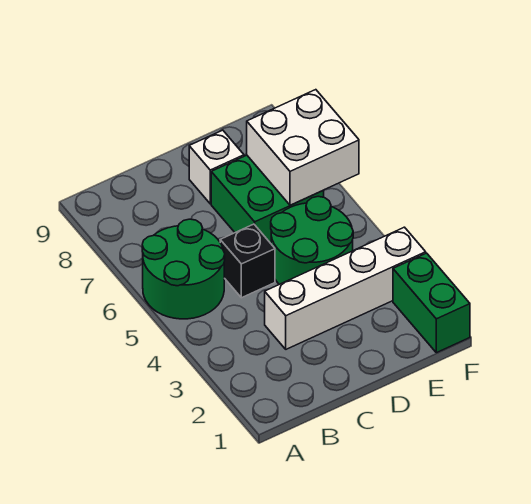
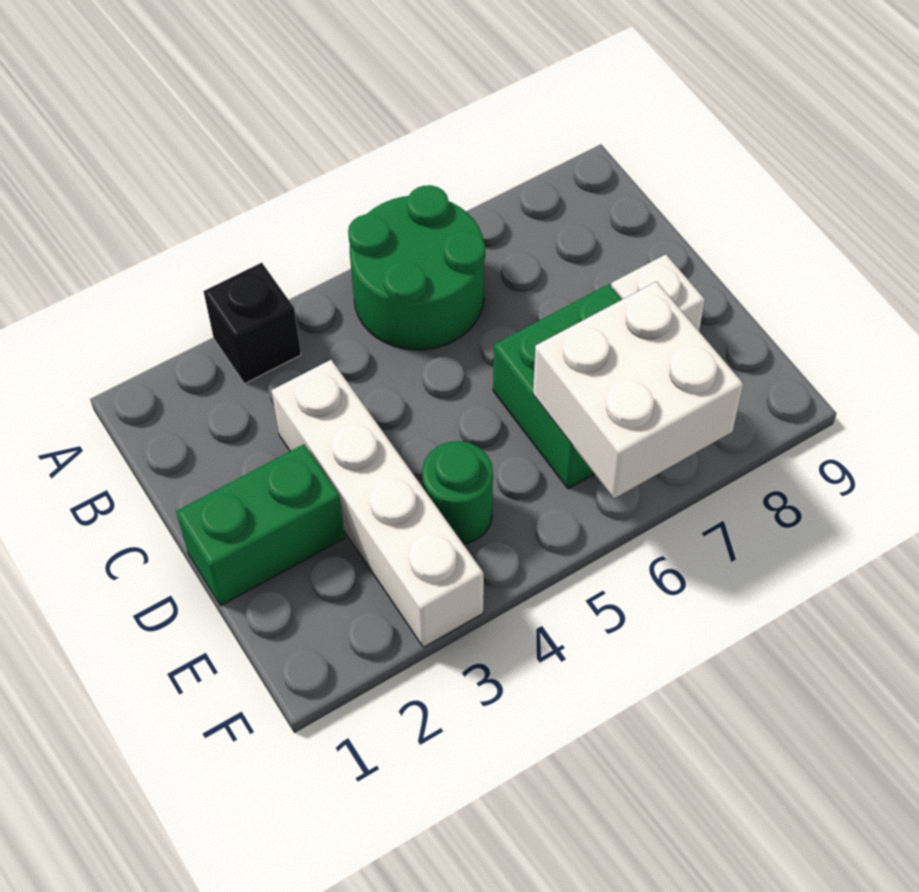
black 1x1 brick [220,224,275,298] -> black 1x1 brick moved to [204,263,301,384]
green 2x2 round brick [271,196,353,284] -> green 1x1 round brick [422,441,493,544]
green 1x2 brick [393,253,470,353] -> green 1x2 brick moved to [176,444,345,605]

